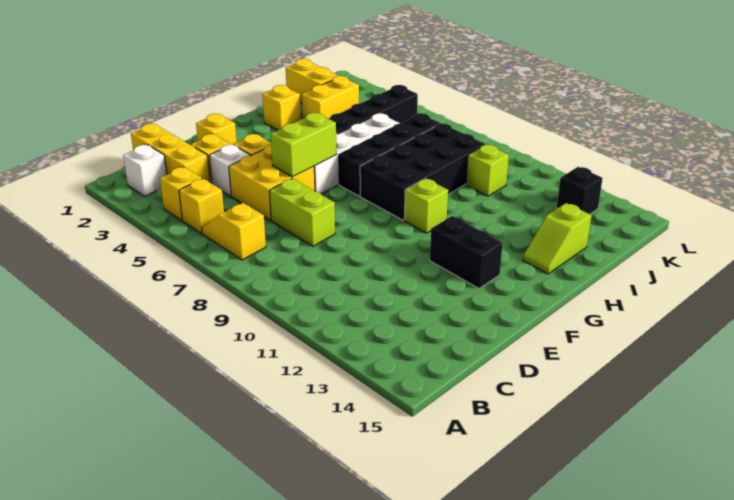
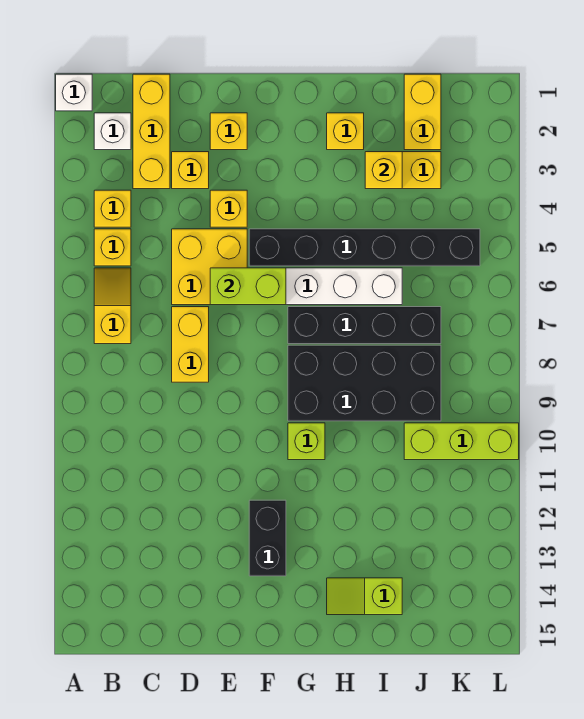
white 1x1 brick [209,145,250,196] -> white 1x1 brick moved to [56,74,92,111]
lime 1x2 brick [269,179,335,246] -> yellow 1x2 brick [172,307,209,382]
none -> yellow 1x1 brick [365,152,402,189]
lime 1x1 brick [466,145,509,196] -> lime 1x3 brick [404,423,519,460]
black 1x1 brick [557,167,603,214] -> none

